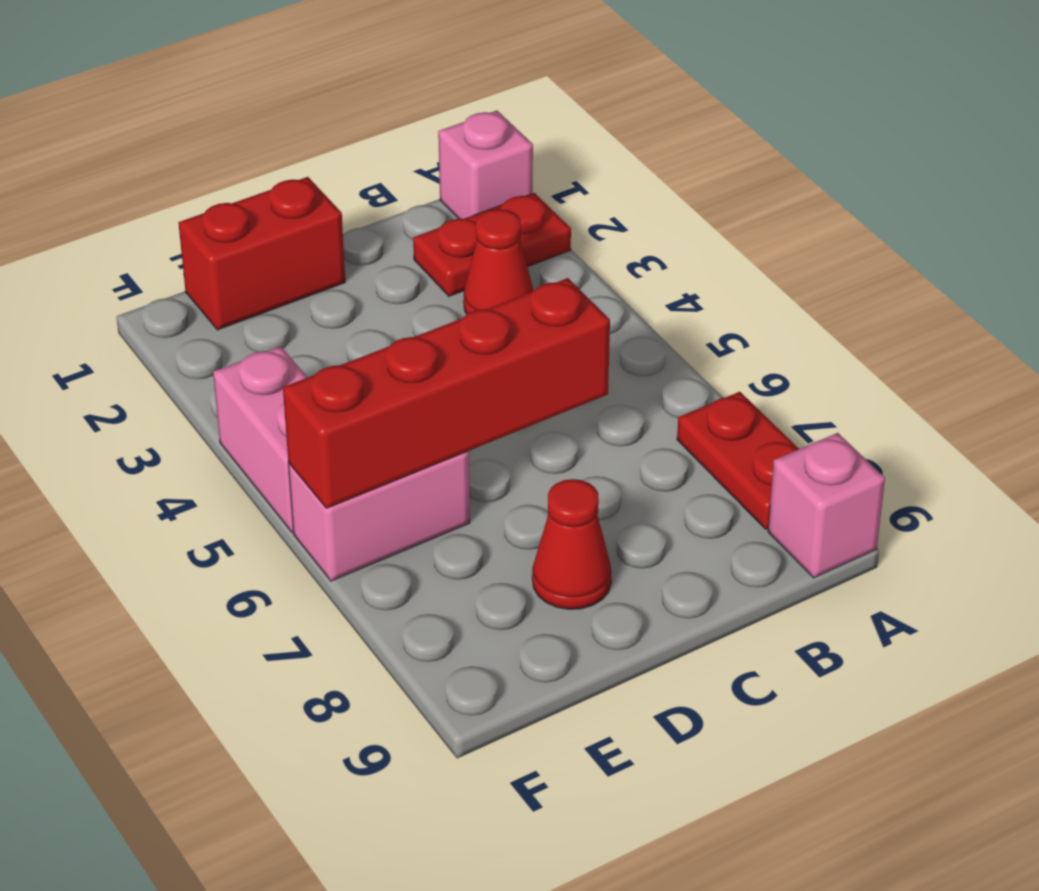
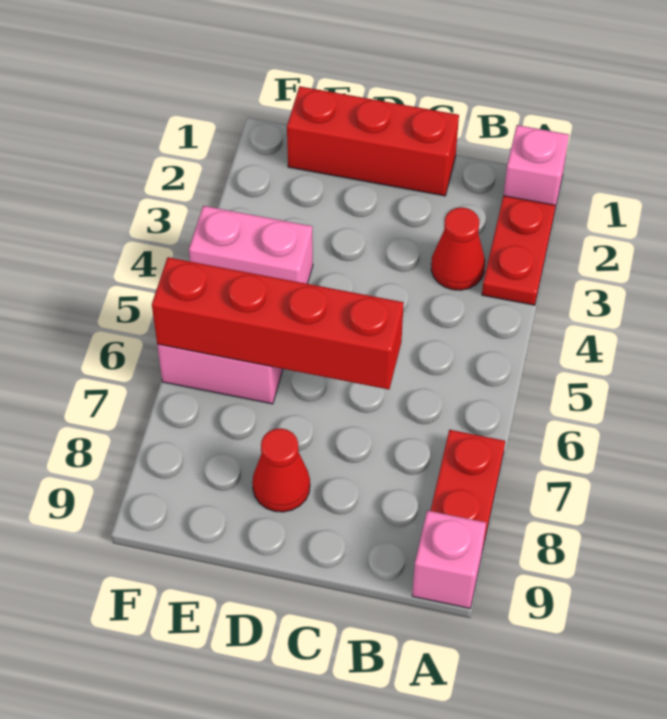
red 1x2 plate [413,193,571,296] -> red 1x2 plate turned to [482,196,556,305]
red 1x2 brick [178,177,345,330] -> red 1x3 brick [287,86,459,196]
pink 1x2 brick [213,346,308,532] -> pink 1x2 brick turned to [189,206,313,284]

